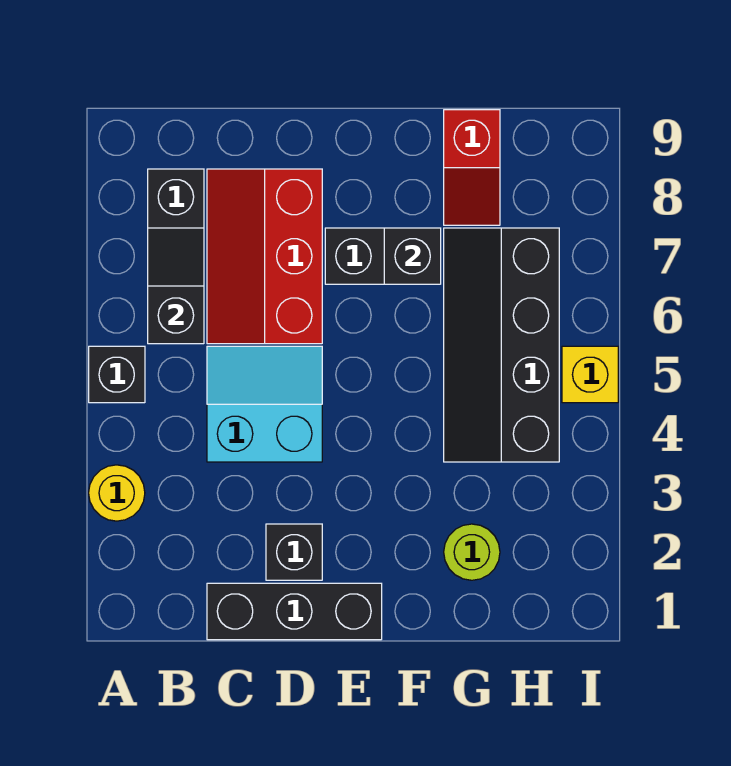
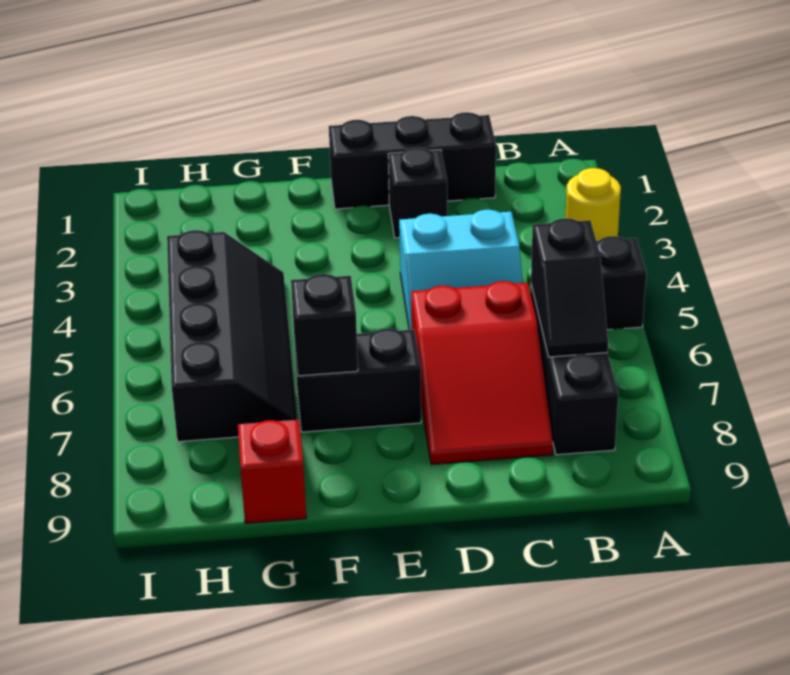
red 2x3 slope [207,169,322,344] -> red 2x3 slope turned to [411,281,553,465]
lime 1x1 round brick [444,524,500,580] -> none
yellow 1x1 brick [562,346,618,403] -> none

